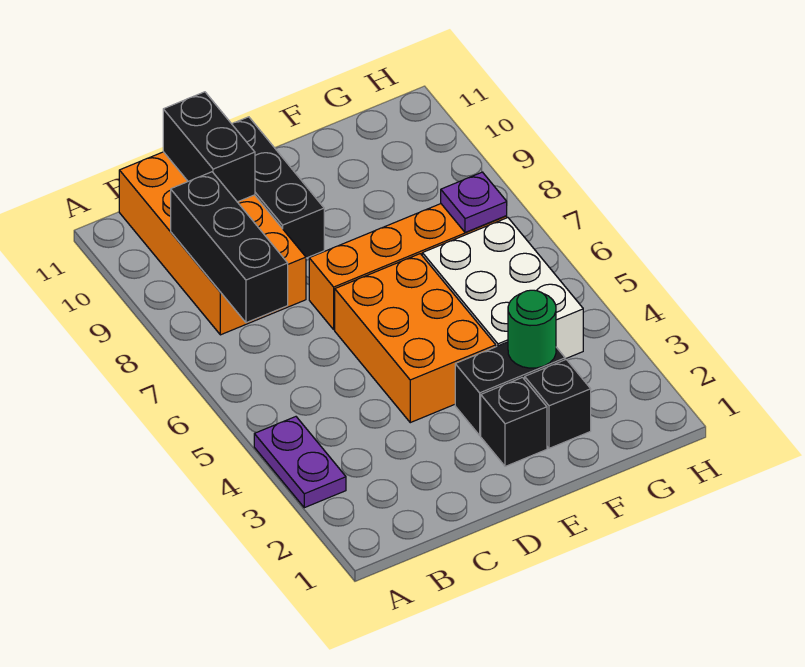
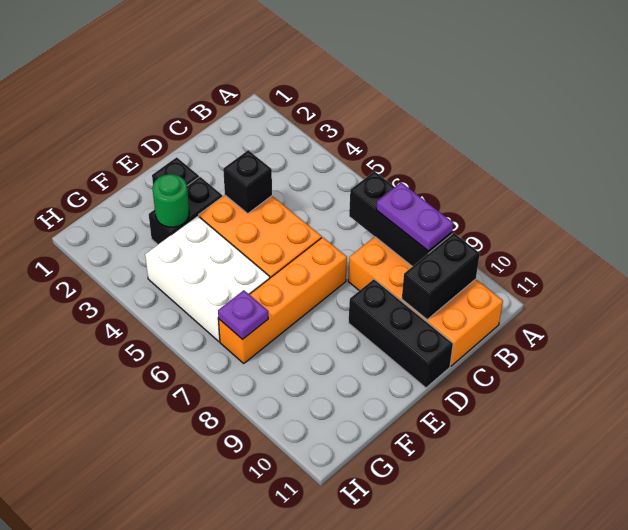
purple 1x2 plate [254,417,346,508] -> purple 1x2 plate moved to [376,182,453,251]
black 1x2 brick [163,92,255,202] -> black 1x2 brick turned to [402,233,480,320]
black 1x1 brick [525,360,591,448] -> black 1x1 brick moved to [223,150,272,213]

